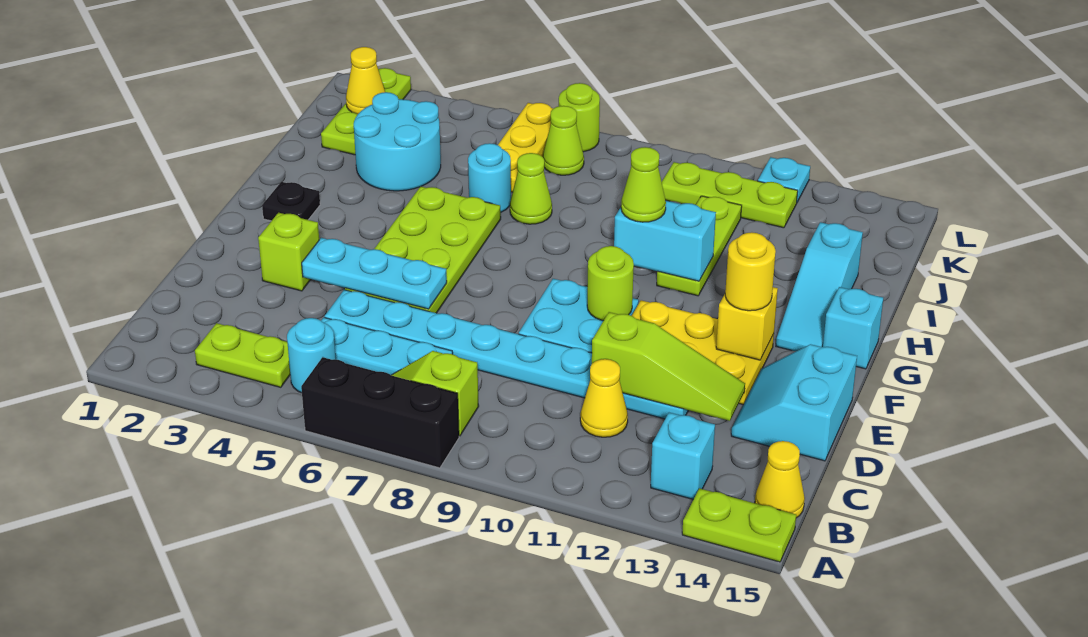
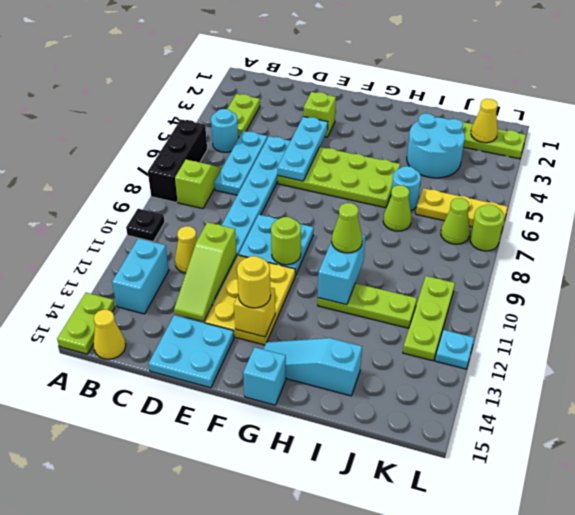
cyan 1x1 brick [651,413,715,500] -> cyan 1x2 brick [112,239,169,314]
cyan 2x2 slope [731,344,857,461] -> cyan 2x2 plate [149,315,234,388]
black 1x1 plate [262,182,320,221] -> black 1x1 plate moved to [126,209,165,241]

